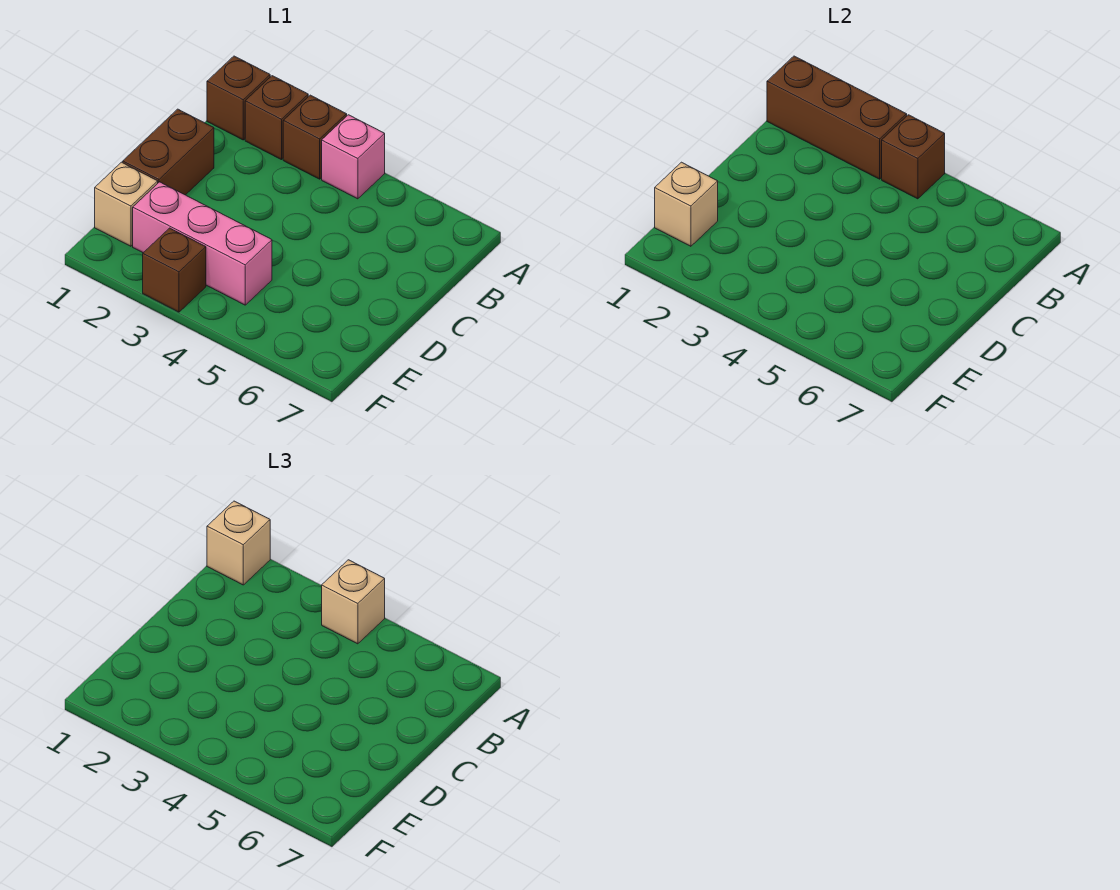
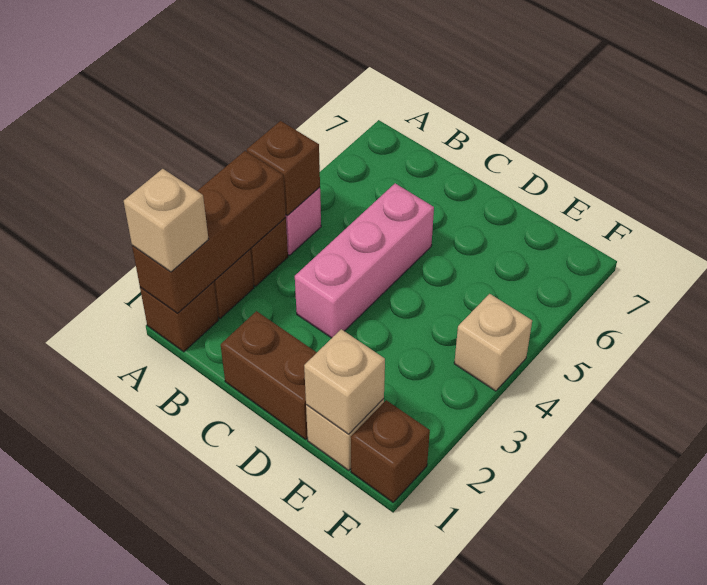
tan 1x1 brick [322,560,385,644] -> tan 1x1 brick moved to [454,294,532,391]
pink 1x3 brick [133,182,272,305] -> pink 1x3 brick moved to [295,183,434,338]
brown 1x1 brick [143,228,206,312] -> brown 1x1 brick moved to [351,400,430,502]

